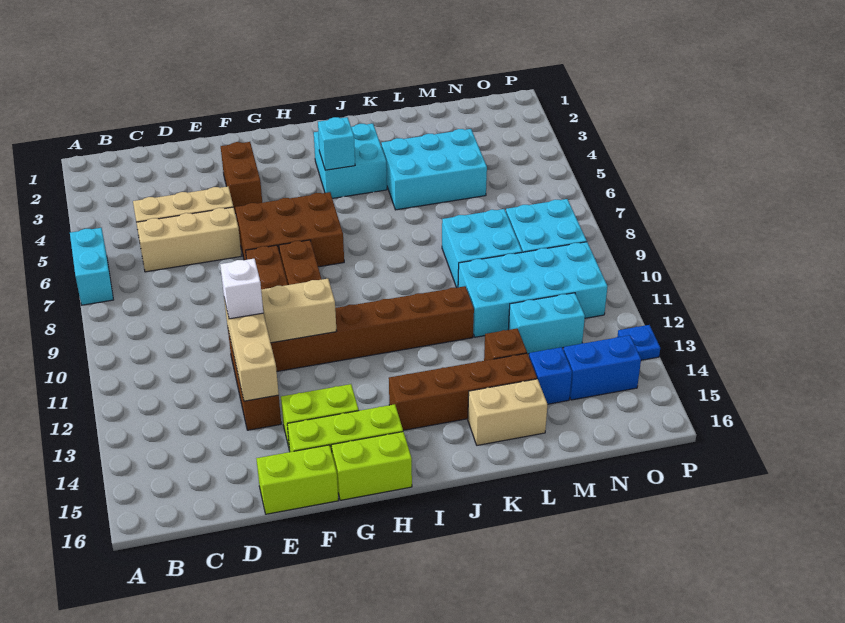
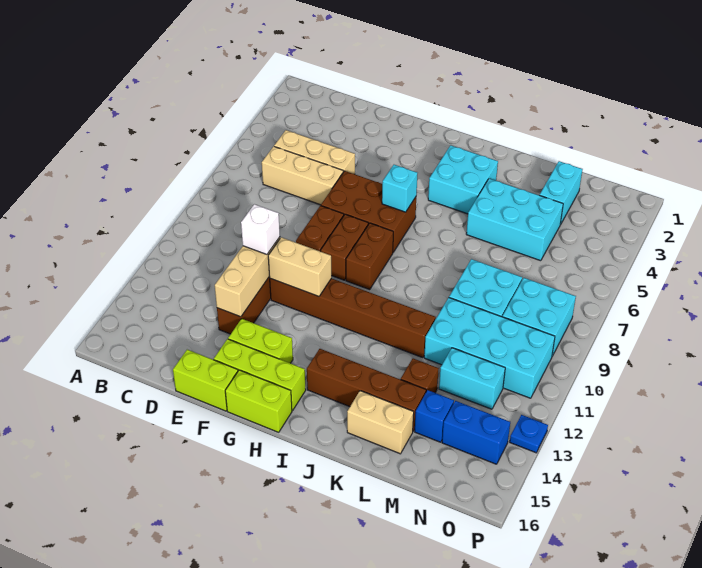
cyan 1x2 brick [70,228,113,305] -> cyan 1x2 brick moved to [540,161,582,225]
brown 1x2 brick [221,142,262,214] -> brown 1x2 brick moved to [346,223,393,290]
cyan 1x1 brick [318,117,355,170] -> cyan 1x1 brick moved to [382,165,417,212]

